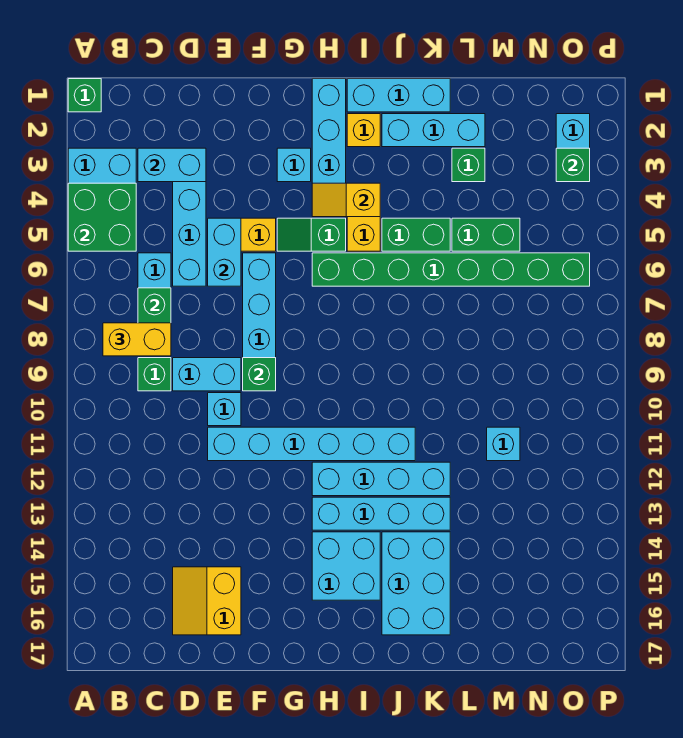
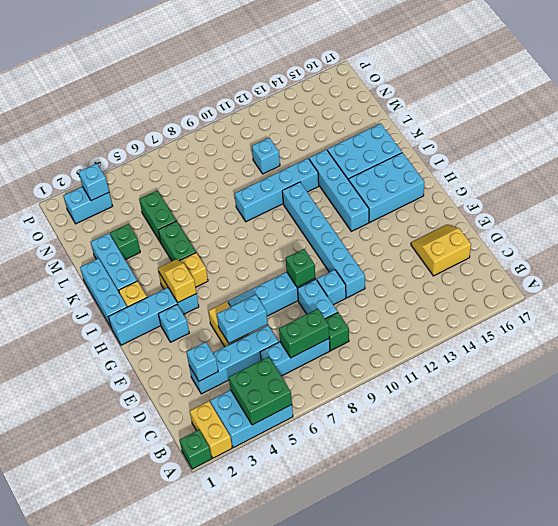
yellow 1x2 brick [103,323,171,356] -> yellow 1x2 brick moved to [190,401,232,458]
cyan 1x2 brick [138,148,206,182] -> cyan 1x1 brick [187,342,218,381]
yellow 2x2 slope [173,567,241,635] -> yellow 2x2 slope turned to [411,225,471,276]
green 1x2 slope [277,218,346,251] -> none
yellow 1x2 slope [312,183,380,217] -> yellow 1x2 slope turned to [158,259,196,302]
green 1x8 brick [312,253,590,286] -> none
cyan 1x4 brick [312,462,450,496] -> cyan 1x4 brick turned to [235,158,319,222]
cyan 2x2 brick [312,532,380,600] -> cyan 2x3 brick [349,153,424,222]
green 1x1 brick [556,148,590,182] -> cyan 1x1 brick [79,163,109,201]

